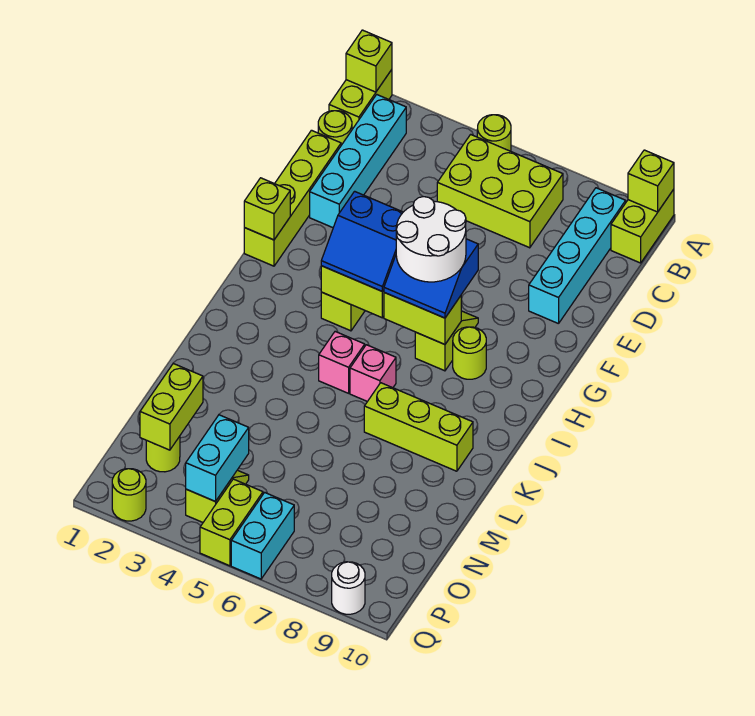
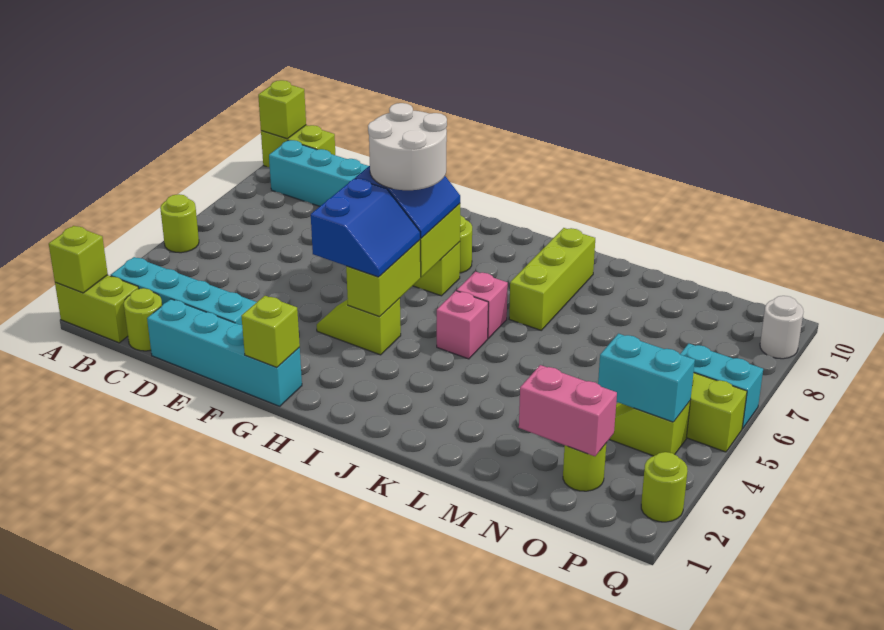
lime 2x3 brick [437,134,563,248] -> none
lime 1x4 brick [244,130,341,266] -> cyan 1x4 brick [147,299,302,406]
lime 1x2 brick [140,364,203,450] -> pink 1x2 brick [519,365,617,456]

